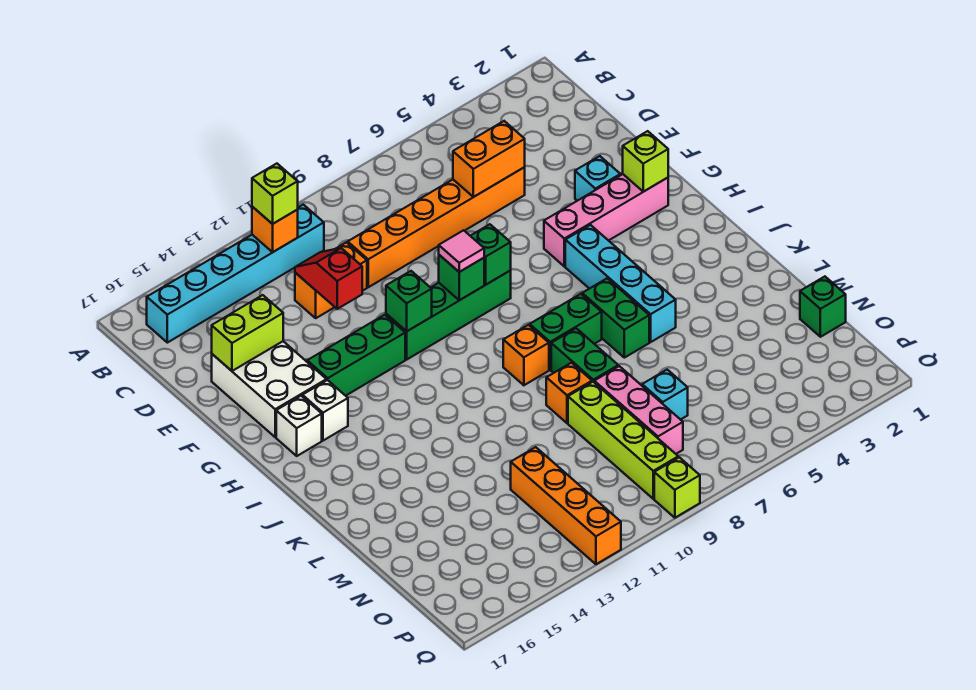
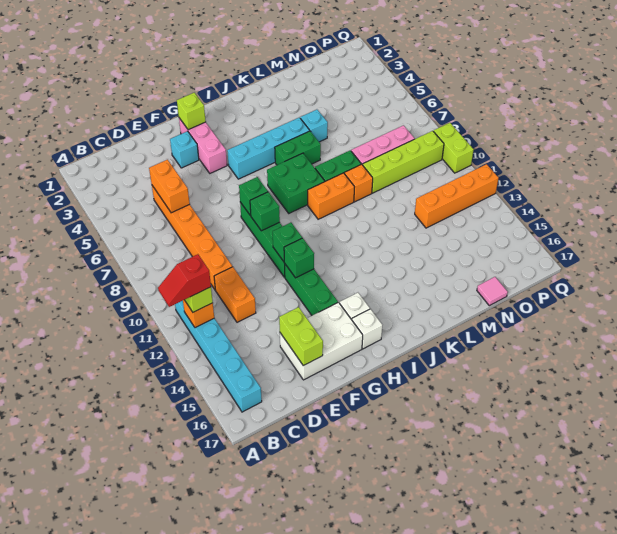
red 1x2 slope [295,248,362,309] -> red 1x2 slope moved to [158,254,211,307]
pink 1x4 brick [544,174,668,266] -> pink 1x3 brick [179,118,227,173]
pink 1x1 tile [439,230,484,272] -> pink 1x1 tile moved to [477,277,508,306]
green 1x2 brick [530,294,602,370] -> green 2x2 brick [267,153,325,213]
orange 1x1 brick [503,325,549,385] -> orange 1x2 brick [308,173,354,219]
green 1x1 brick [800,277,846,337] -> green 1x1 brick moved to [284,238,314,278]
cyan 1x1 brick [642,370,688,420] -> cyan 1x1 brick moved to [300,110,328,142]
lime 1x1 brick [654,457,700,518] -> lime 1x2 brick [433,123,474,173]

